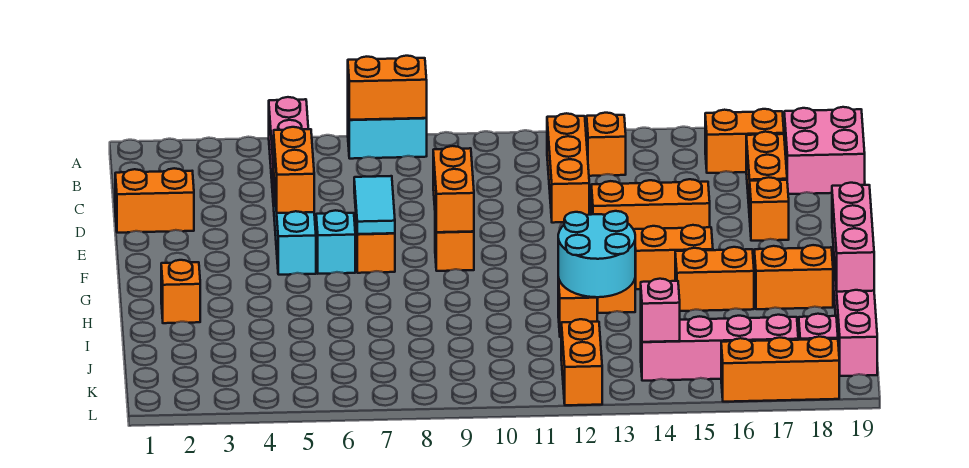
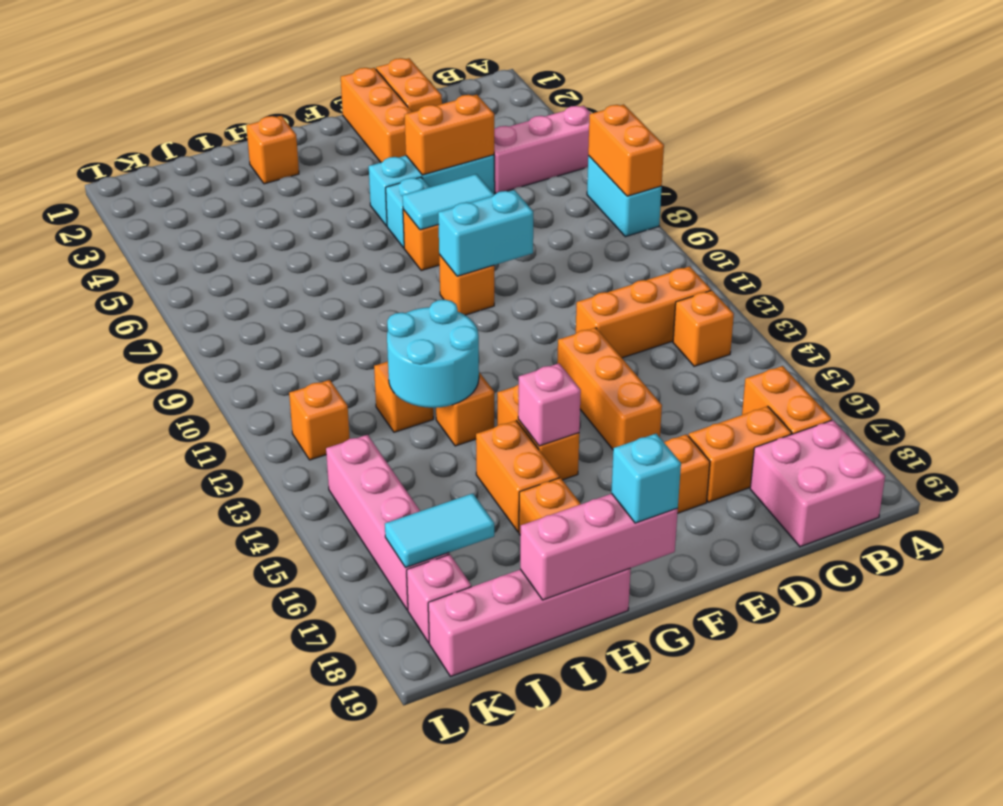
orange 1x2 brick [433,146,474,232] -> cyan 1x2 brick [438,190,533,276]
none -> cyan 1x1 brick [611,434,681,523]
none -> cyan 1x2 tile [385,493,494,568]
orange 1x2 brick [561,319,602,405] -> orange 1x1 brick [289,380,350,460]
pink 1x1 brick [641,279,680,342] -> pink 1x1 brick moved to [518,363,581,446]
orange 1x3 brick [721,337,839,402] -> orange 1x3 brick moved to [341,68,412,162]

